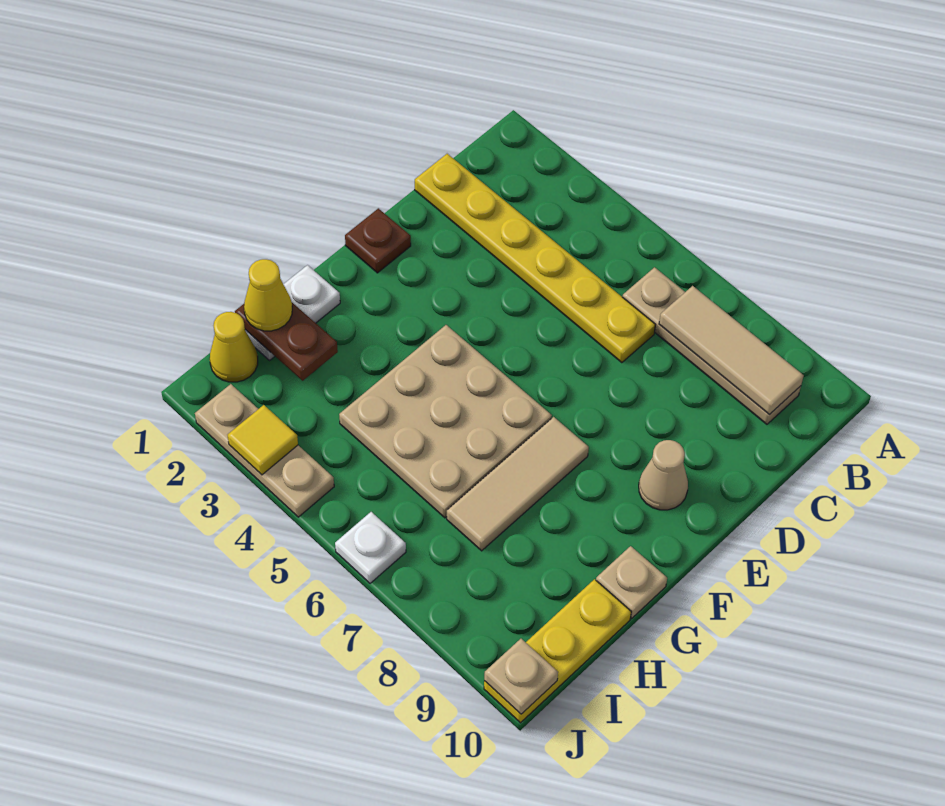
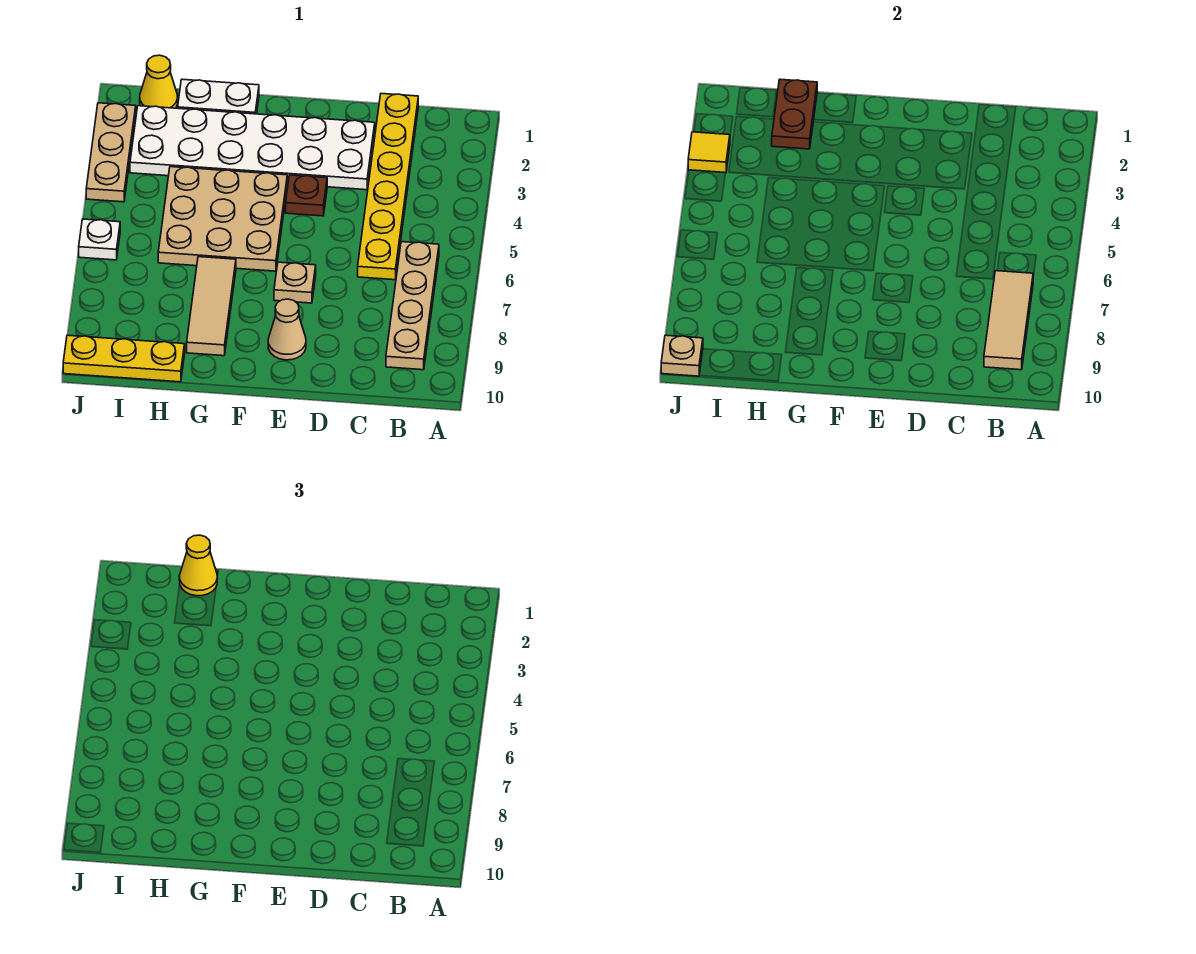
none -> white 2x6 plate [130,106,375,190]
brown 1x1 plate [345,208,411,273] -> brown 1x1 plate moved to [286,175,327,216]
tan 1x3 tile [447,417,589,551] -> tan 1x3 tile turned to [187,257,236,356]
tan 1x1 plate [596,546,667,618] -> tan 1x1 plate moved to [274,262,316,303]

